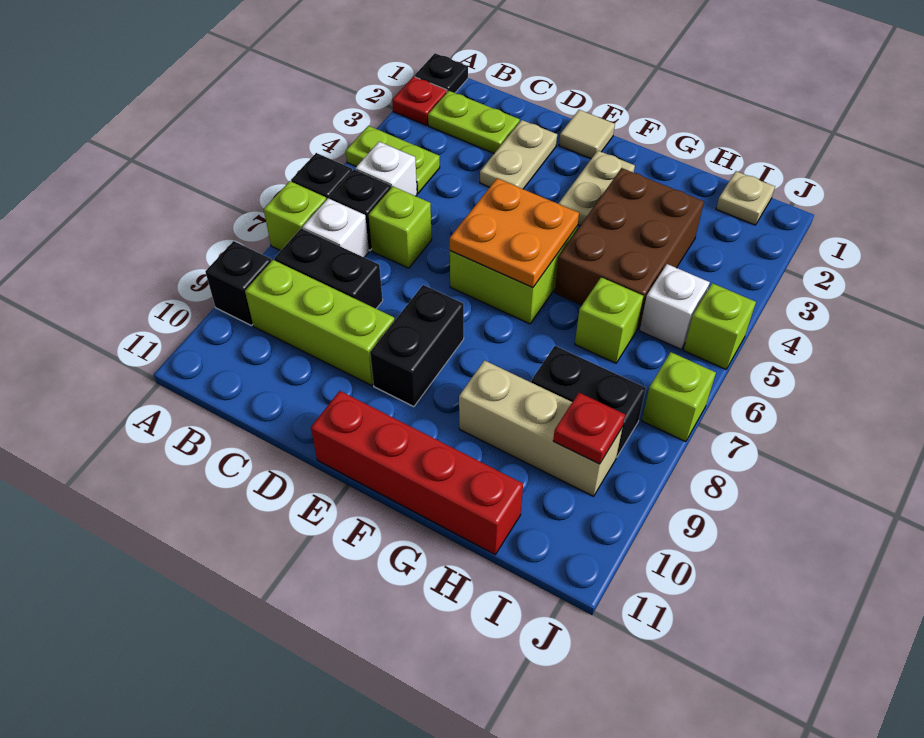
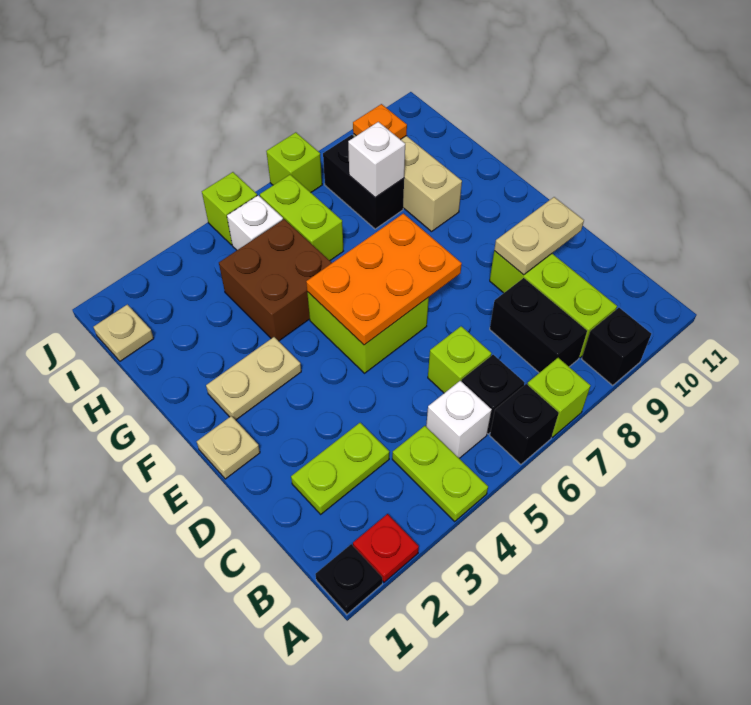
lime 1x2 plate [428,91,520,153] -> lime 1x2 plate turned to [291,423,389,514]
white 1x1 brick [302,198,369,257] -> white 1x1 brick moved to [348,122,405,198]
tan 1x2 plate [480,120,557,189] -> tan 1x2 plate moved to [494,197,584,275]
tan 1x1 tile [559,110,615,159] -> tan 1x1 plate [197,416,260,479]
orange 2x2 plate [450,178,579,287] -> orange 2x3 plate [306,213,462,345]
black 1x2 brick [370,285,464,407] -> none
red 1x4 brick [311,391,523,555] -> none
brown 2x3 brick [555,168,704,330] -> brown 2x2 brick [219,219,332,341]
lime 1x1 brick [575,277,643,363] -> lime 1x2 brick [260,174,343,260]
red 1x1 plate [553,393,625,464] -> orange 1x1 plate [353,104,407,140]

